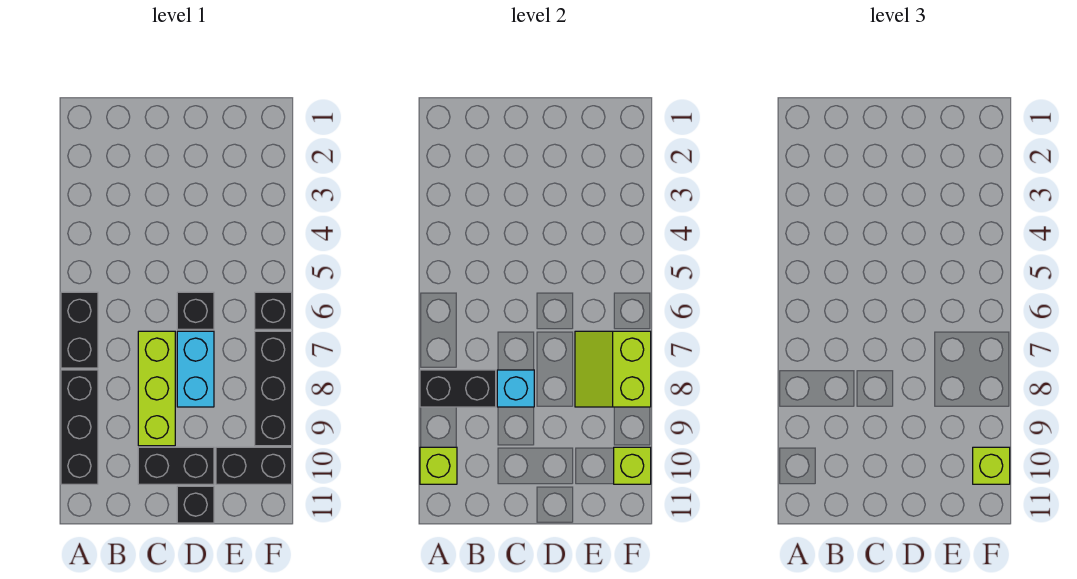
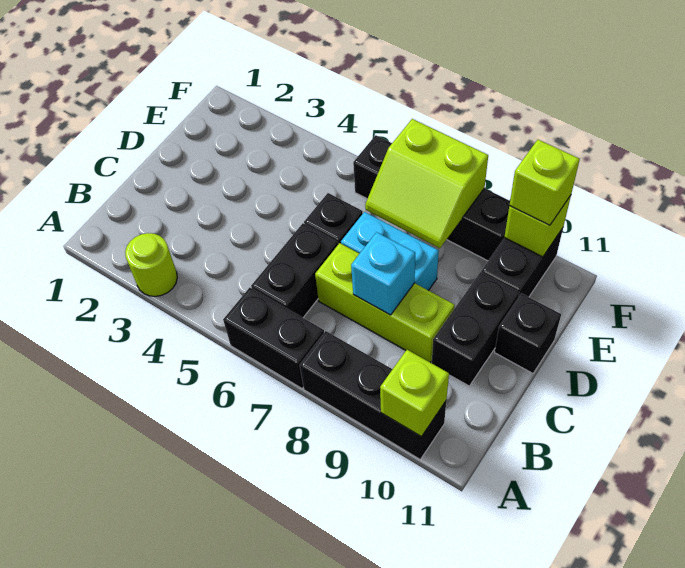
none -> lime 1x1 round brick [125,233,177,296]
black 1x2 brick [420,370,496,407] -> black 1x2 brick moved to [251,223,338,318]

